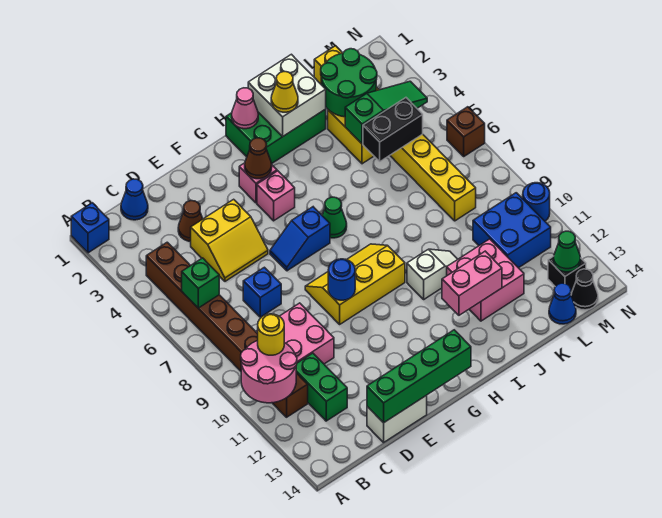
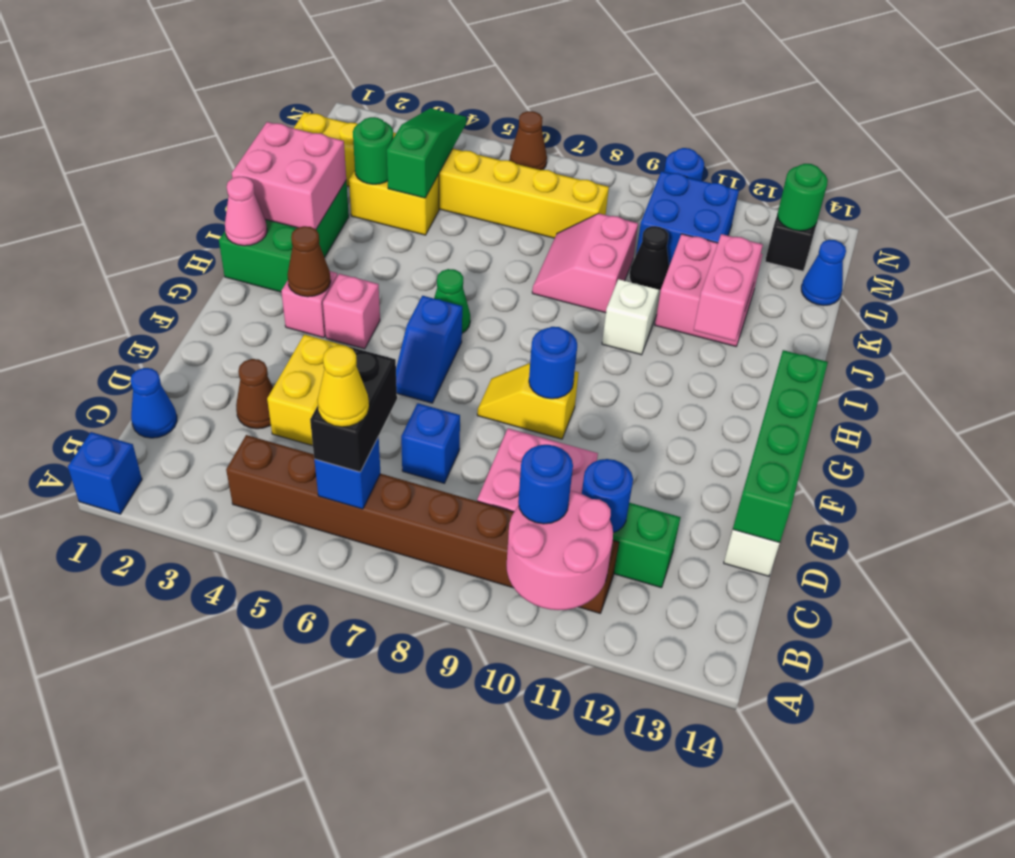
green 1x1 brick [182,258,219,308] -> blue 1x1 brick [314,437,380,509]
yellow 1x1 round brick [258,314,284,355] -> blue 1x1 round brick [518,445,573,524]
none -> blue 1x1 round brick [582,459,633,533]
yellow 2x3 slope [305,244,405,324] -> yellow 1x2 slope [477,363,579,439]
white 2x2 brick [248,54,326,137] -> pink 2x2 brick [232,122,346,229]
yellow 1x1 cone [271,72,298,112] -> yellow 1x1 cone moved to [318,345,369,427]
none -> pink 2x2 slope [532,214,638,313]
green 2x2 round brick [321,49,377,117] -> green 1x1 round brick [353,117,393,184]
black 1x2 brick [363,98,423,161] -> black 1x2 brick moved to [310,347,397,472]
green 1x1 cone [554,231,581,272] -> green 1x1 round brick [778,164,828,231]
black 1x1 cone [571,269,598,310] -> black 1x1 cone moved to [629,226,669,290]
brown 1x1 brick [447,107,485,156] -> brown 1x1 cone [510,111,547,170]

